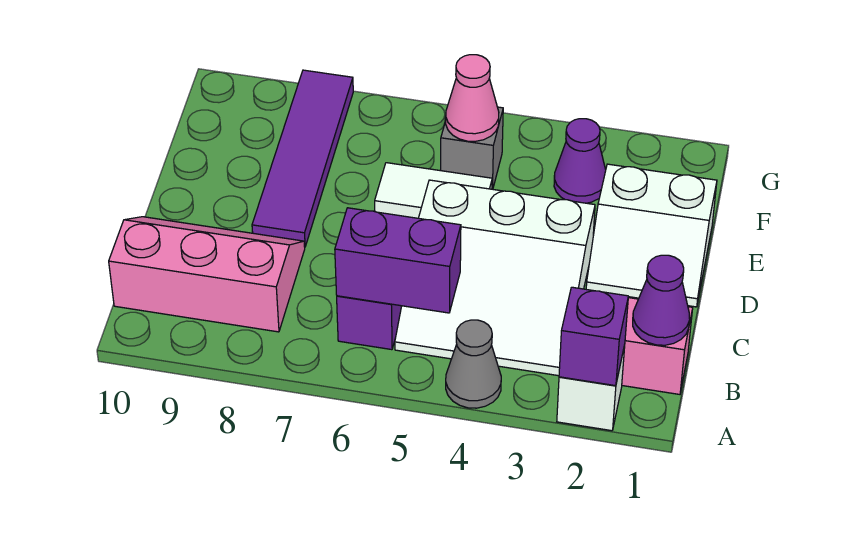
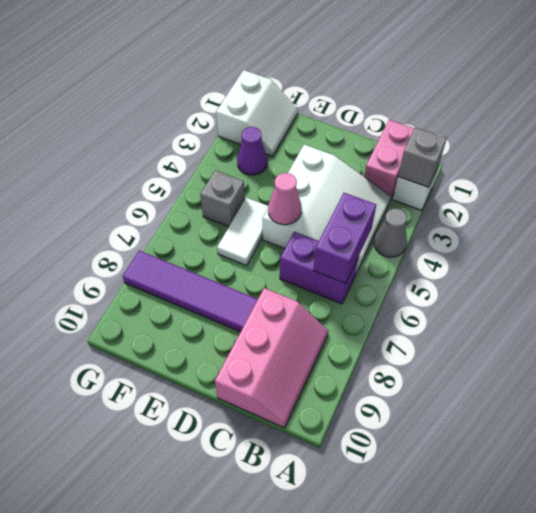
purple 1x1 brick [559,287,628,386] -> grey 1x1 brick [398,127,447,187]
purple 1x1 cone [633,255,690,345] -> none
pink 2x3 slope [109,217,305,332] -> pink 2x3 slope turned to [215,288,328,428]
white 2x2 slope [586,164,717,307] -> white 2x2 slope moved to [216,70,298,156]
pink 1x1 cone [446,55,499,141] -> pink 1x1 cone moved to [268,173,302,225]

